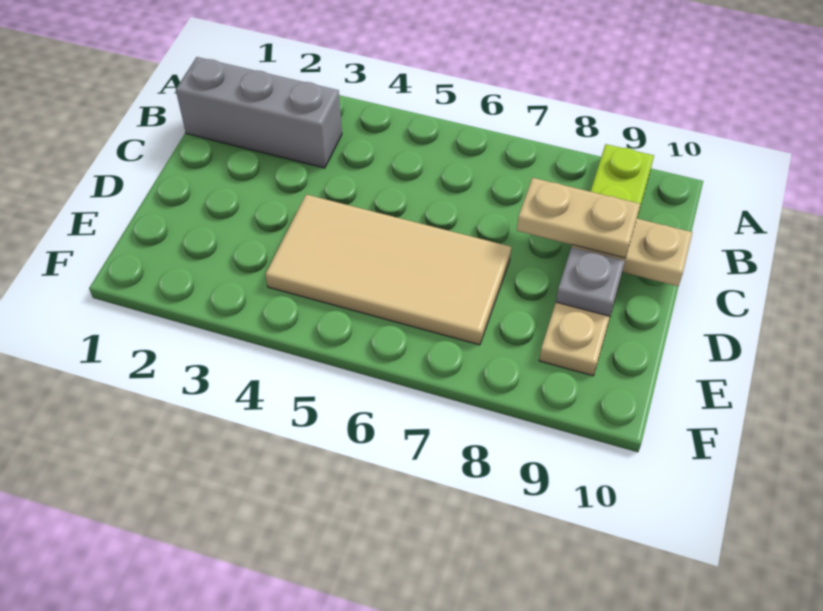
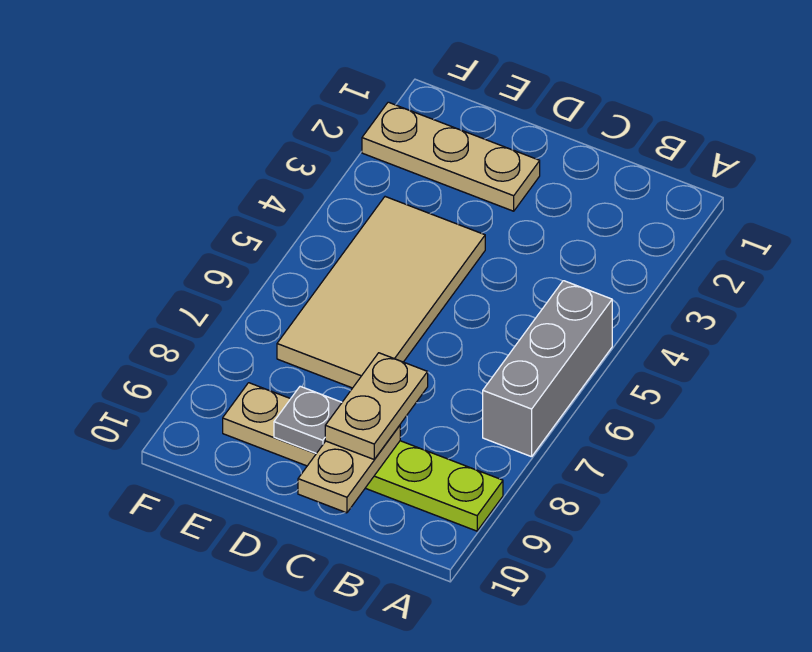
grey 1x3 brick [176,57,342,168] -> grey 1x3 brick moved to [483,281,612,457]
none -> tan 1x3 plate [362,102,540,211]

